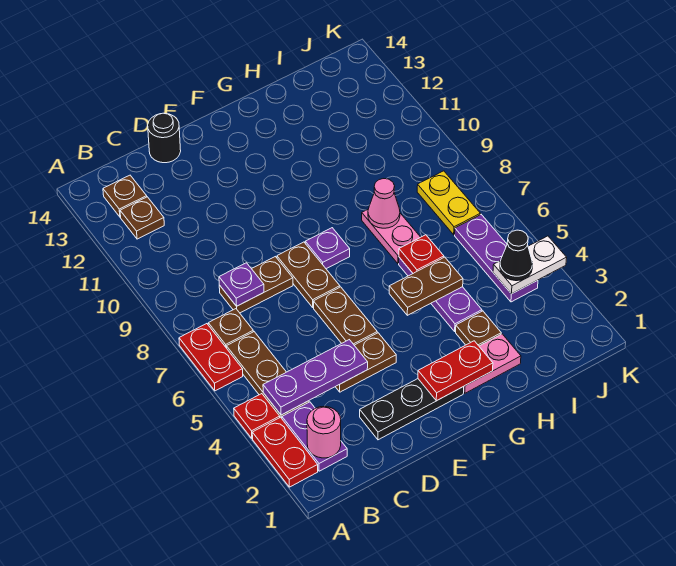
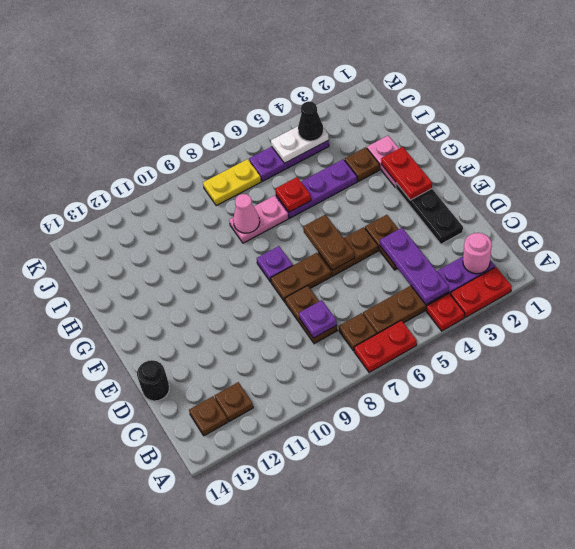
brown 1x2 plate [389,257,463,315] -> brown 1x2 plate moved to [303,214,355,270]
white 1x2 plate [493,236,567,294] -> white 1x2 plate turned to [271,126,329,163]

